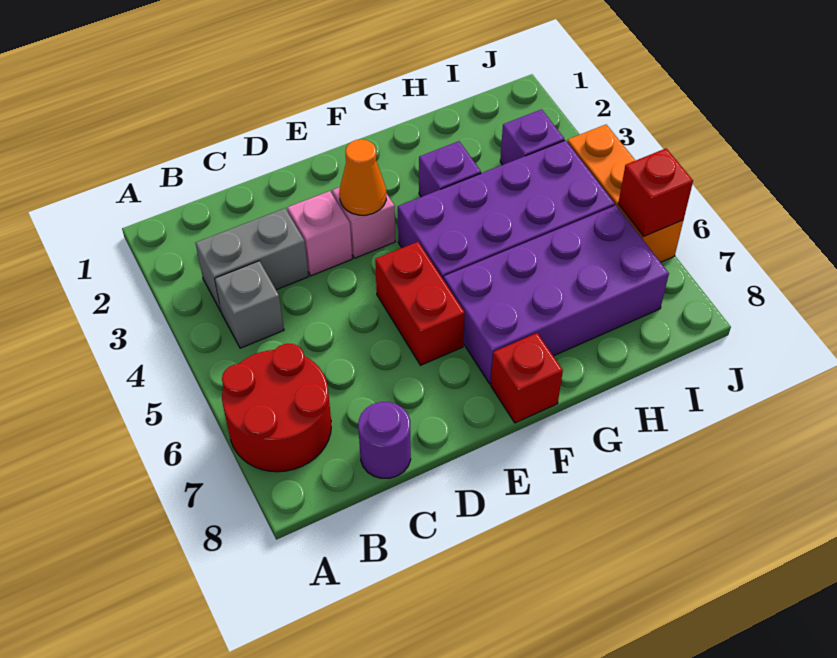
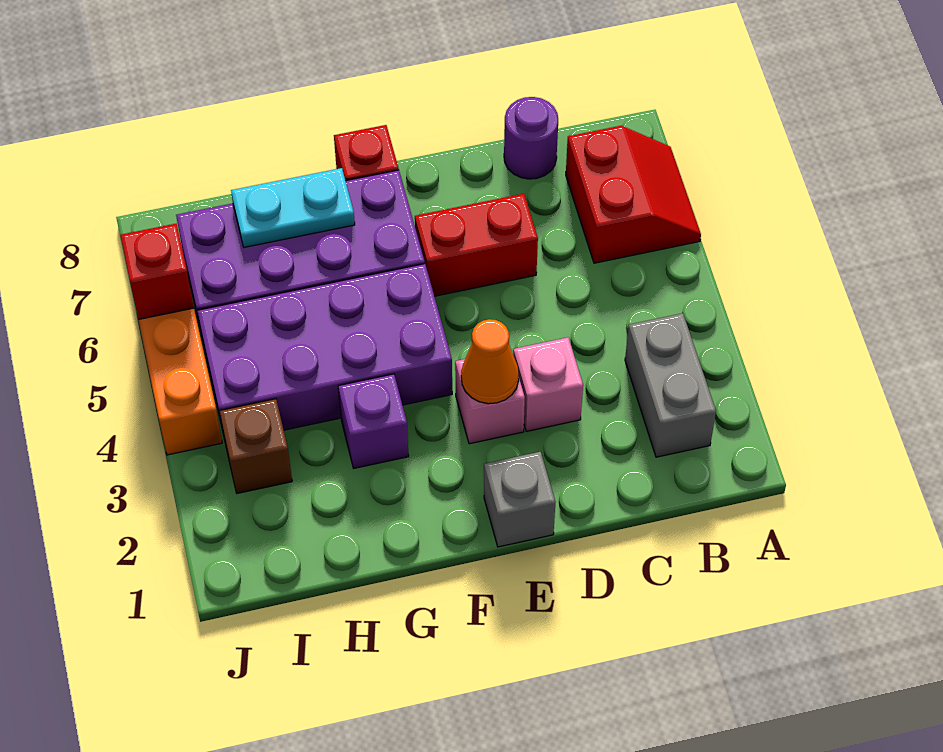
red 2x2 round brick [222,344,331,472] -> red 2x2 slope [566,126,701,263]
grey 1x2 brick [196,208,309,311] -> grey 1x2 brick turned to [625,313,716,457]
grey 1x1 brick [215,261,284,348] -> grey 1x1 brick moved to [484,452,555,547]
red 1x2 brick [375,242,465,365] -> red 1x2 brick turned to [415,194,538,296]
none -> cyan 1x2 plate [231,168,355,247]
purple 1x1 brick [500,109,564,165] -> brown 1x1 brick [220,399,292,493]

